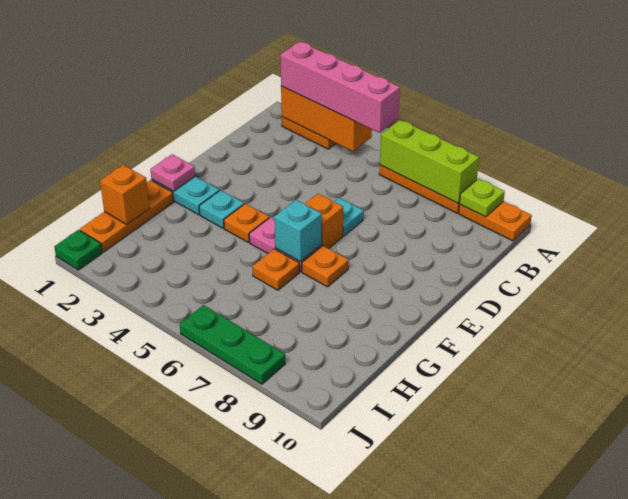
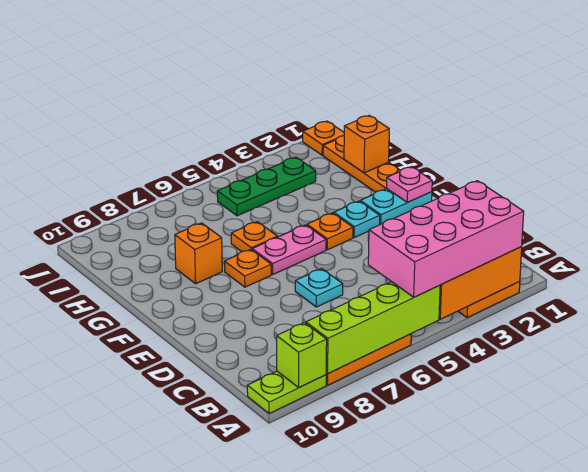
pink 1x4 brick [280,42,400,133] -> pink 2x4 brick [368,181,524,297]
lime 1x3 brick [380,120,479,203] -> lime 1x4 brick [306,282,440,374]
orange 1x2 plate [459,201,532,241] -> lime 1x2 plate [247,371,326,413]
lime 1x1 plate [459,179,505,217] -> lime 1x1 brick [277,323,327,387]
orange 1x1 brick [305,194,343,249] -> orange 1x1 brick moved to [175,223,222,284]
cyan 1x1 brick [274,200,322,262] -> none
green 1x1 plate [54,230,102,270] -> orange 1x1 plate [303,121,344,155]
green 1x3 plate [180,305,285,384] -> green 1x3 plate moved to [217,157,316,216]

